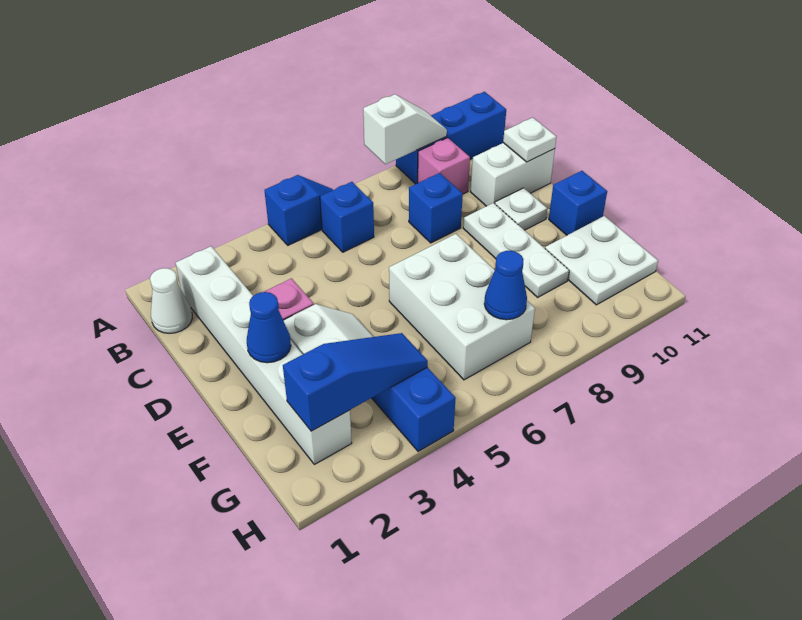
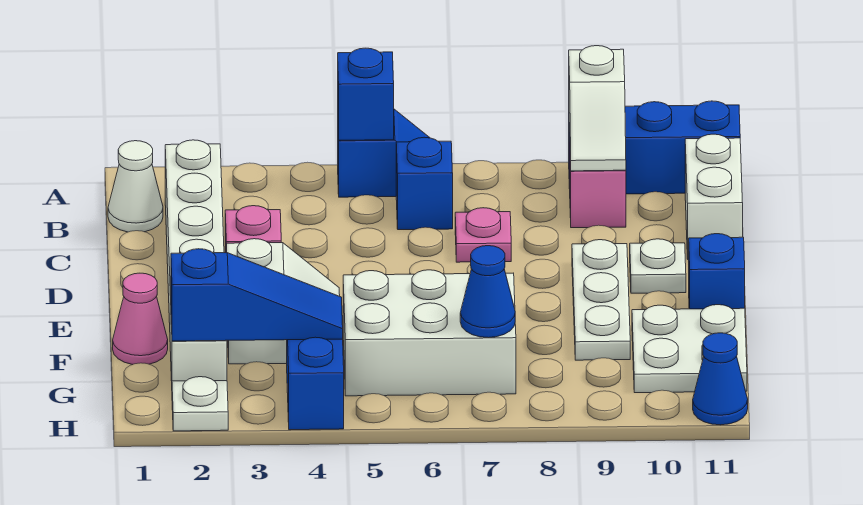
white 1x2 slope [363,94,447,164] -> white 1x2 slope turned to [569,46,626,171]
none -> pink 1x1 plate [455,208,511,262]
blue 1x1 brick [409,173,463,243] -> blue 1x1 brick moved to [338,48,394,140]
white 1x2 brick [471,143,555,206] -> white 1x2 brick turned to [685,134,743,260]
white 1x1 plate [503,118,556,162] -> white 1x1 plate moved to [172,377,228,431]
blue 1x1 cone [247,292,291,363] -> blue 1x1 cone moved to [693,333,748,425]
white 2x3 brick [389,234,535,380] -> white 2x3 brick turned to [343,270,516,396]
none -> pink 1x1 cone [113,273,168,365]

